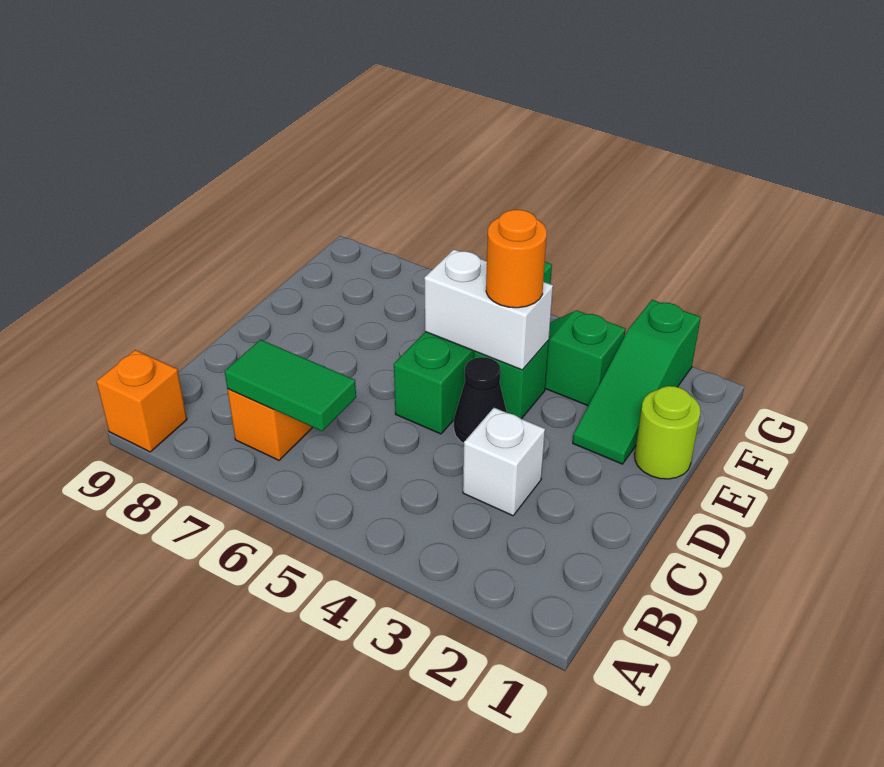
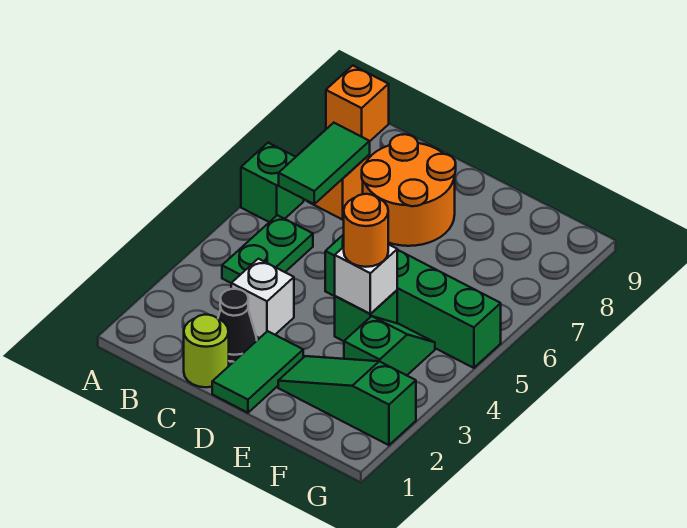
none -> green 1x1 brick [241,143,304,222]
none -> green 1x2 plate [222,215,313,283]
none -> orange 2x2 round brick [362,134,456,246]
none -> green 1x2 tile [212,331,303,413]
black 1x1 cone [454,357,507,443] -> black 1x1 cone moved to [218,289,257,362]
lime 1x1 round brick [635,386,701,479] -> lime 1x1 round brick moved to [184,315,229,387]
white 1x2 brick [424,250,553,370] -> white 1x1 brick [335,244,397,314]

